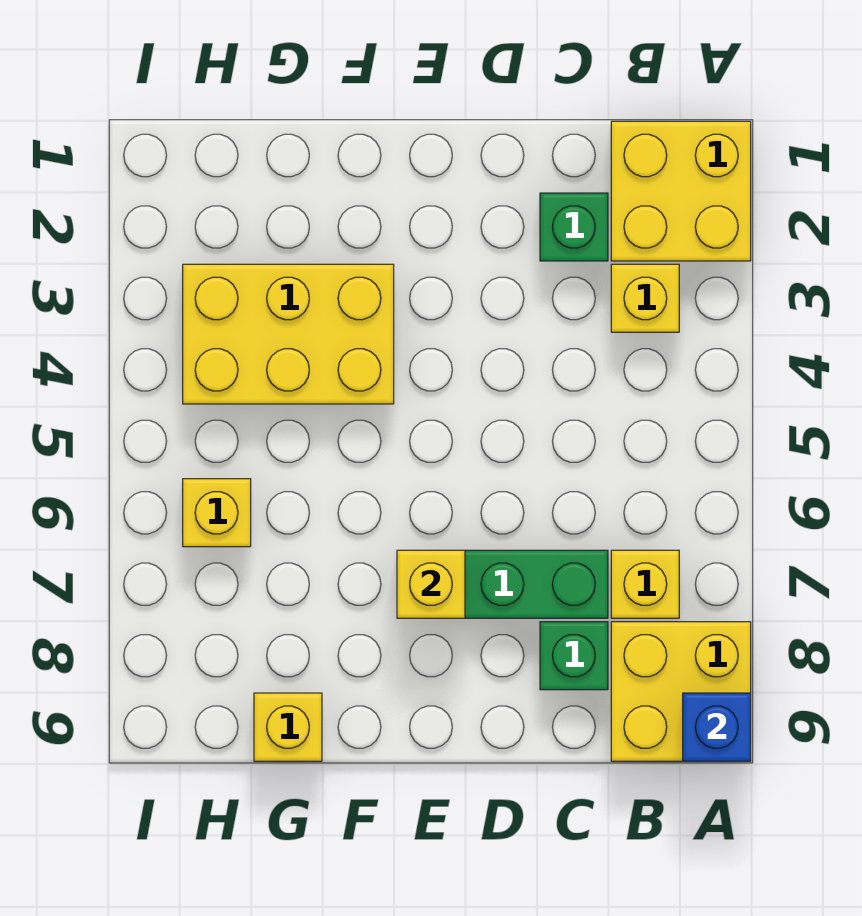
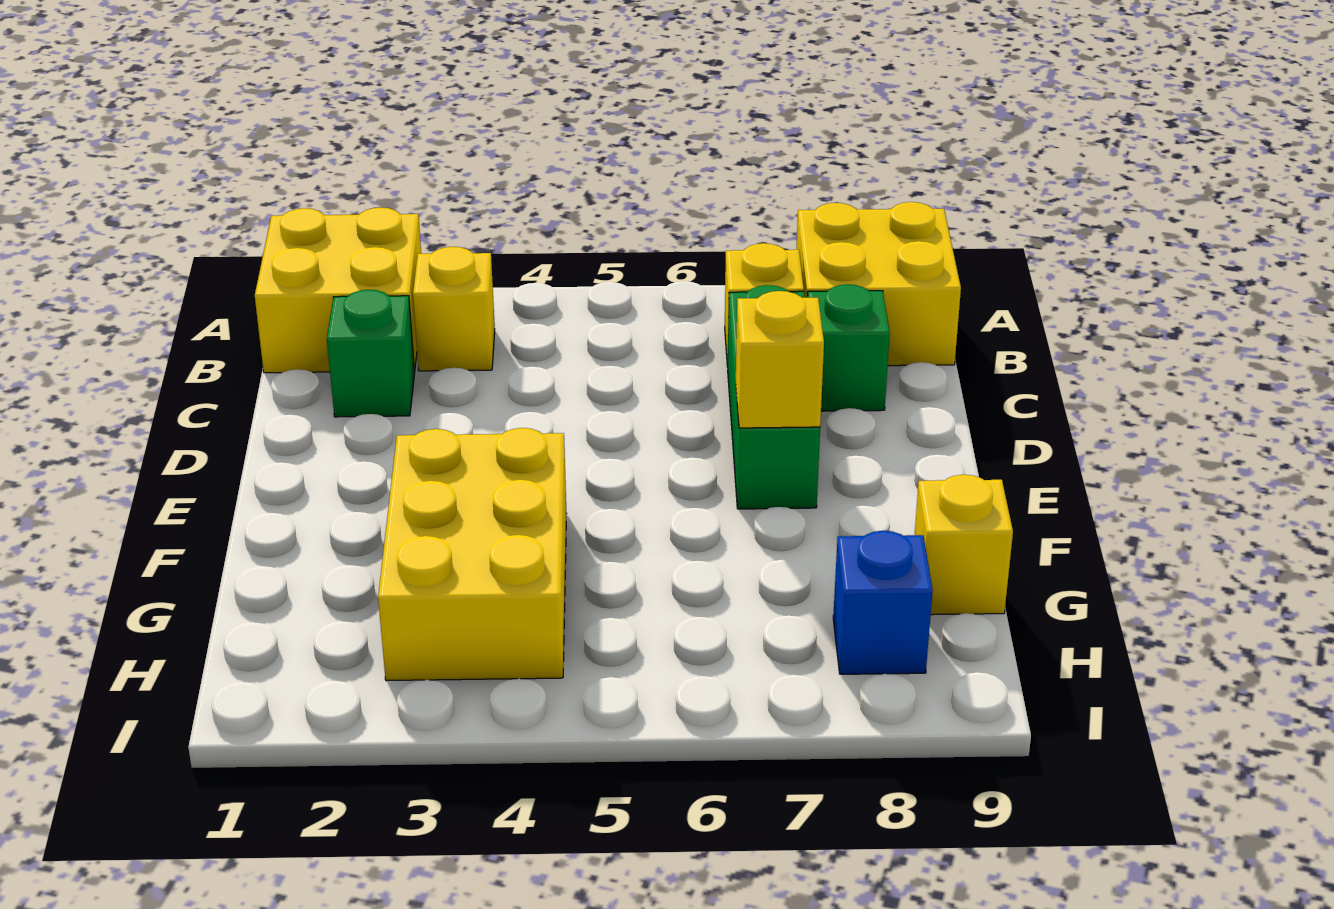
blue 1x1 brick [683,693,751,761] -> blue 1x1 brick moved to [833,531,933,674]
yellow 1x1 brick [183,479,251,547] -> none

